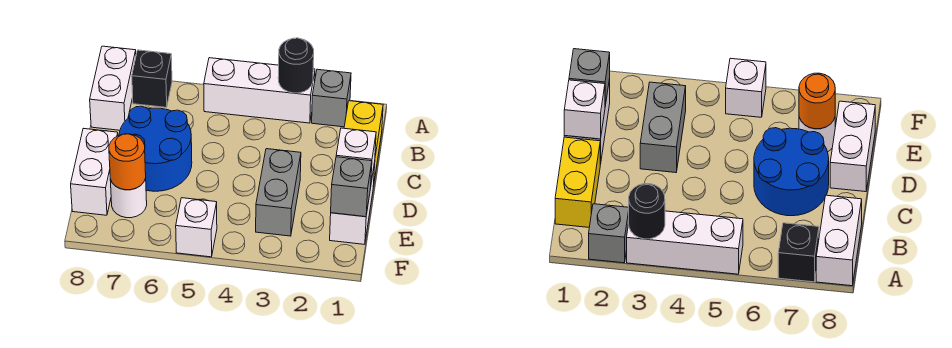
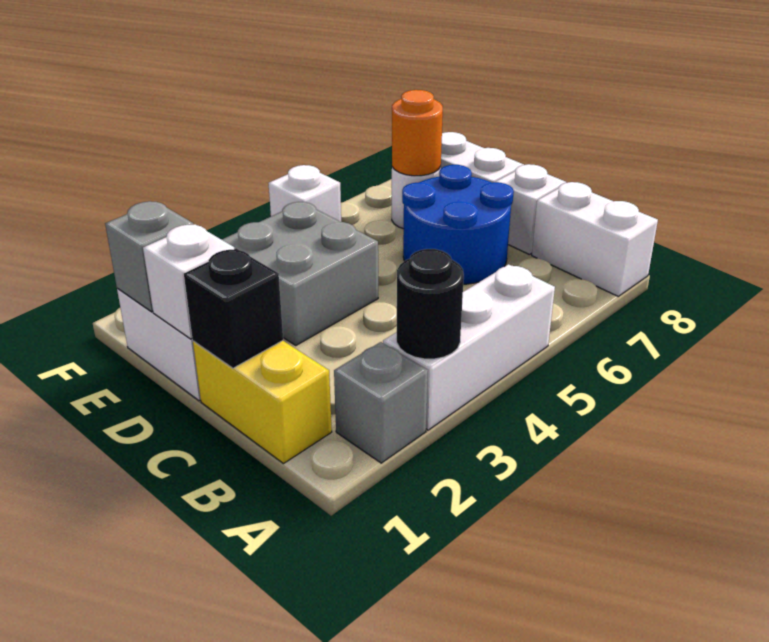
black 1x1 brick [132,50,172,107] -> black 1x1 brick moved to [184,248,283,368]
none -> white 1x1 brick [496,164,566,255]
grey 1x2 brick [256,149,301,236] -> grey 2x2 brick [222,202,378,345]

